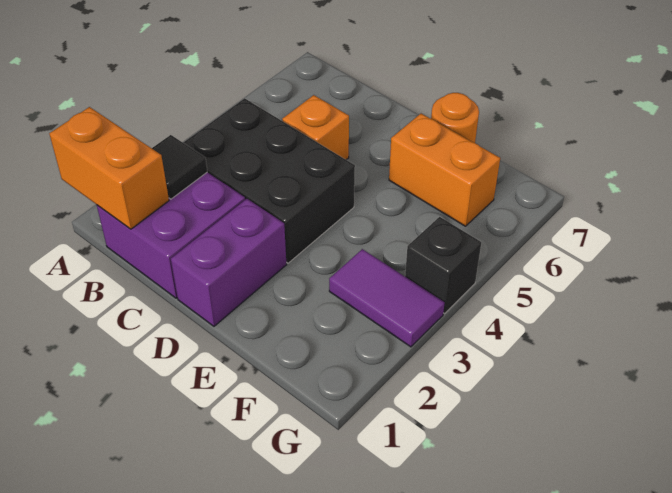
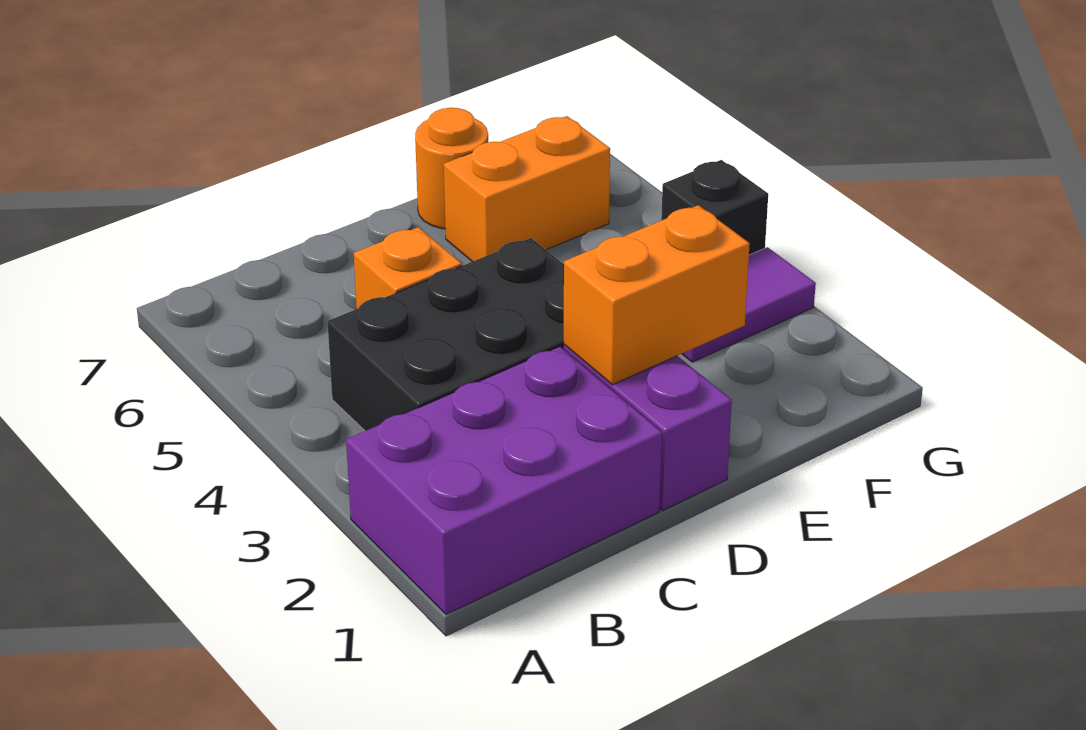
orange 1x2 brick [49,107,169,229] -> orange 1x2 brick moved to [563,205,750,385]
purple 2x2 brick [97,172,245,298] -> purple 2x3 brick [346,347,662,614]
black 1x1 tile [152,135,207,199] -> none

